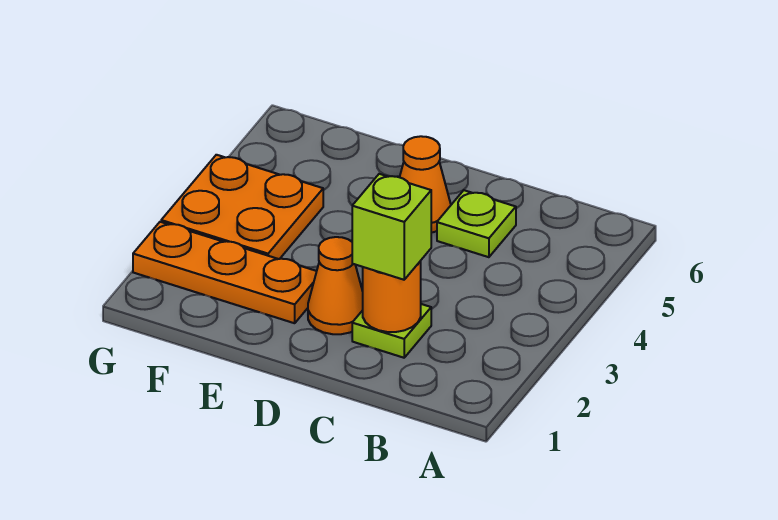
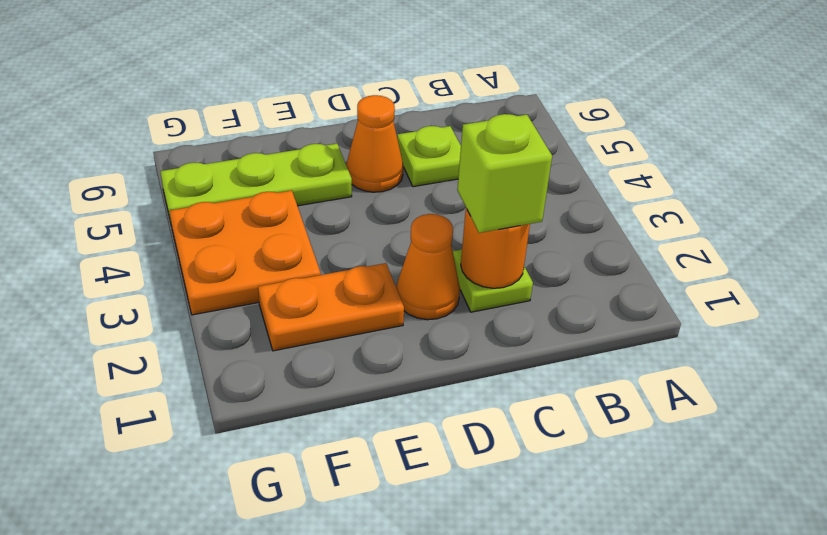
orange 1x3 plate [133,222,317,323] -> orange 1x2 plate [258,263,404,351]
none -> lime 1x3 plate [160,144,352,226]

